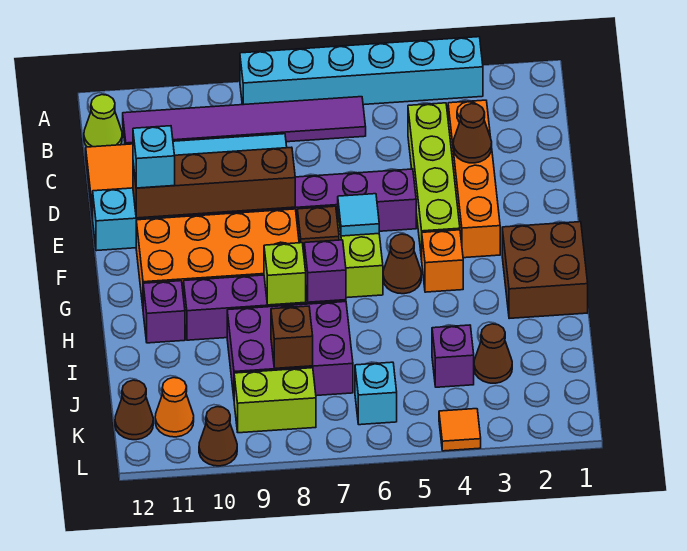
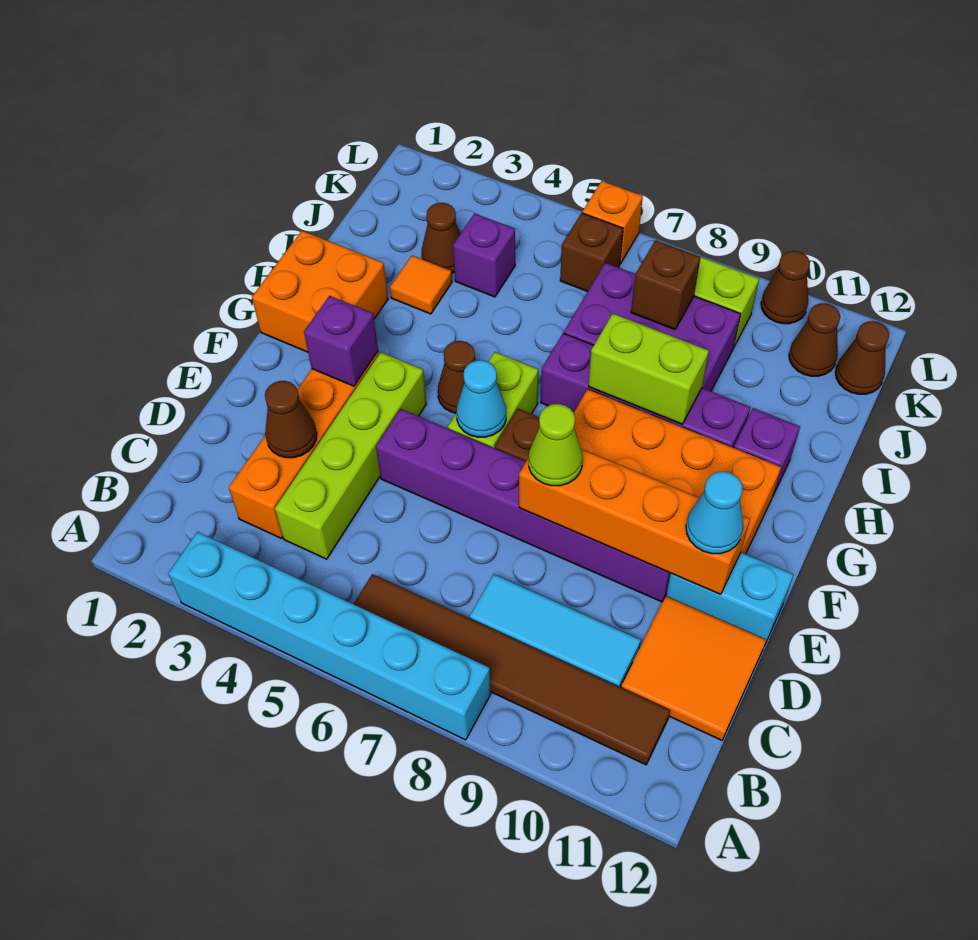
purple 1x6 tile [123,97,366,145] -> brown 1x6 tile [354,574,670,765]
lime 1x1 cone [84,95,122,147] -> lime 1x1 cone moved to [529,404,583,486]
brown 1x4 brick [133,147,295,218] -> orange 1x4 brick [519,449,750,594]
cyan 1x1 brick [133,126,175,188] -> cyan 1x1 cone [686,471,743,554]
cyan 1x1 tile [338,194,379,236] -> cyan 1x1 cone [457,360,506,437]
brown 2x2 brick [502,222,588,319] -> orange 2x2 brick [252,231,388,352]
orange 1x1 brick [422,230,463,292] -> orange 1x1 brick moved to [582,181,643,264]
purple 1x1 brick [304,240,346,302] -> purple 1x1 brick moved to [304,296,378,386]
lime 1x1 brick [264,243,306,305] -> lime 1x2 brick [589,314,709,424]
cyan 1x1 brick [355,362,397,425] -> brown 1x1 brick [560,213,623,292]
orange 1x1 cone [155,378,194,437] -> brown 1x1 cone [789,303,840,376]
orange 1x1 tile [439,409,481,451] -> orange 1x1 tile moved to [390,255,452,314]

